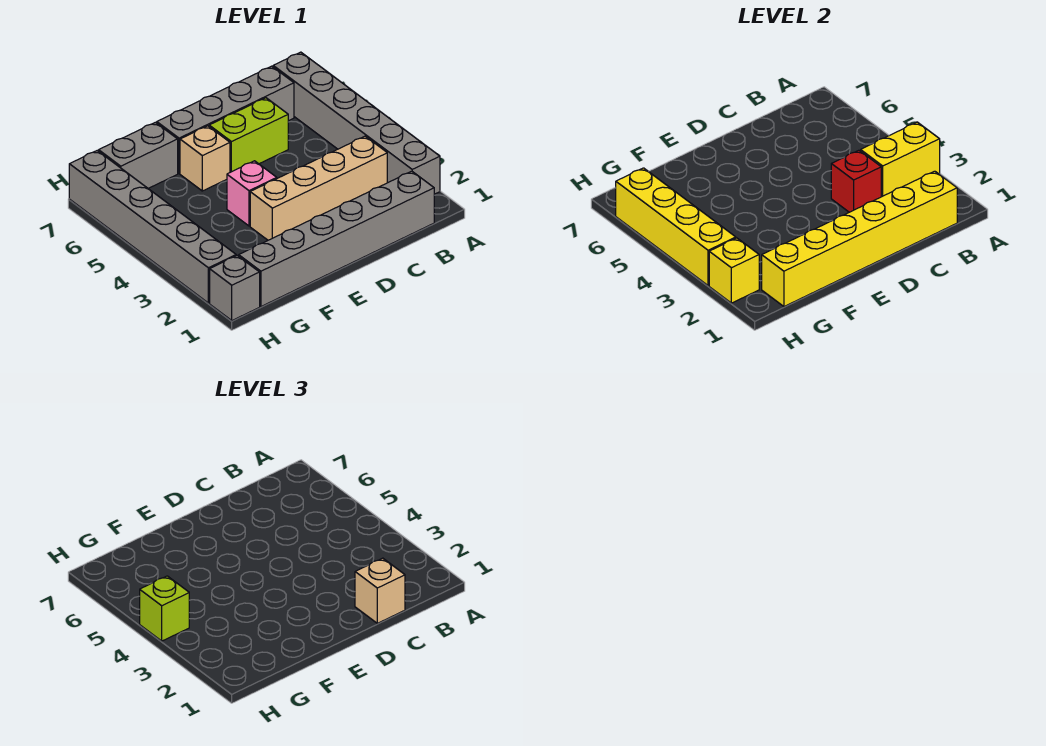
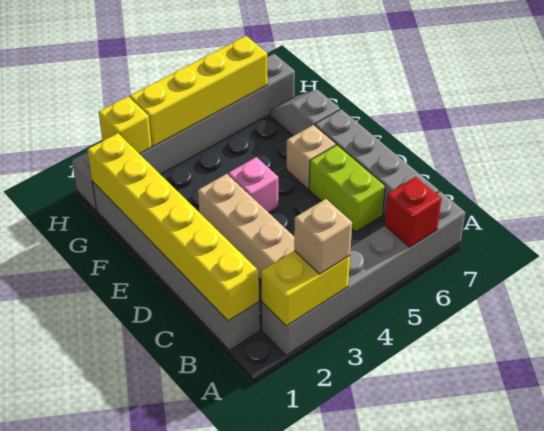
yellow 1x2 brick [861,122,940,197] -> yellow 1x2 brick turned to [261,251,350,326]
tan 1x1 brick [355,558,405,623] -> tan 1x1 brick moved to [294,199,352,274]
red 1x1 brick [831,150,881,212] -> red 1x1 brick moved to [385,177,442,247]
grey 1x2 brick [99,122,178,189] -> grey 1x2 slope [270,90,340,136]
lime 1x1 brick [140,576,189,641] -> none

